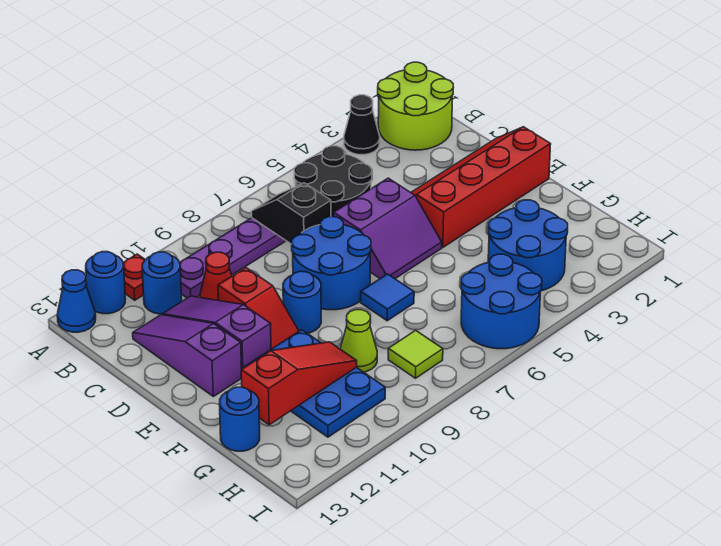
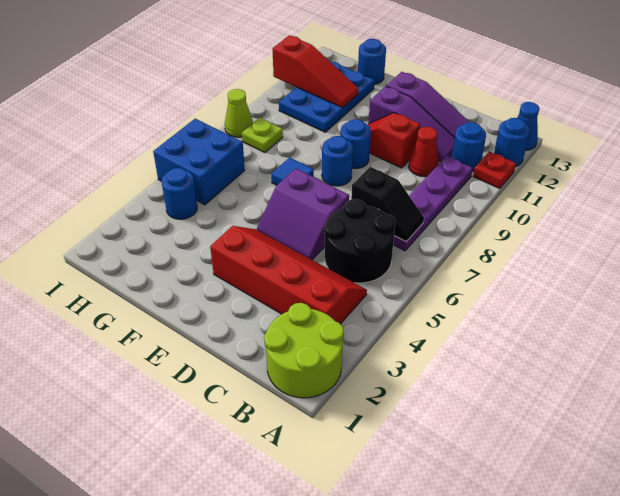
black 1x1 cone [344,95,380,155] -> none
red 2x4 slope [411,127,551,247] -> red 2x4 slope turned to [210,226,367,324]
purple 2x2 slope [334,178,442,279] -> purple 2x2 slope turned to [257,168,349,260]
blue 2x2 round brick [292,217,371,310] -> blue 1x1 round brick [322,136,353,186]
blue 2x3 plate [245,330,385,437] -> blue 2x3 plate turned to [279,61,374,132]
blue 2x2 round brick [488,200,568,291] -> blue 1x1 round brick [162,168,197,219]
lime 1x1 cone [340,310,377,372] -> lime 1x1 cone moved to [225,89,253,137]
red 1x3 slope [241,342,357,425] -> red 1x3 slope turned to [272,35,359,108]
blue 2x2 round brick [461,254,542,349] -> blue 2x2 brick [153,119,245,205]
lime 1x1 tile [388,330,443,378] -> lime 1x1 plate [242,118,283,153]

